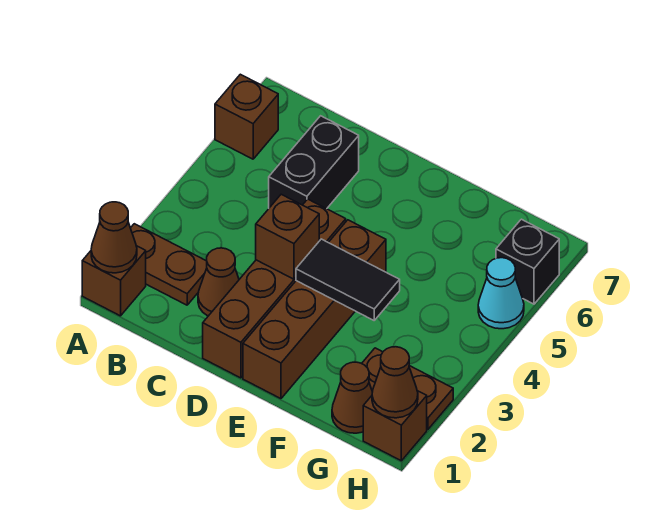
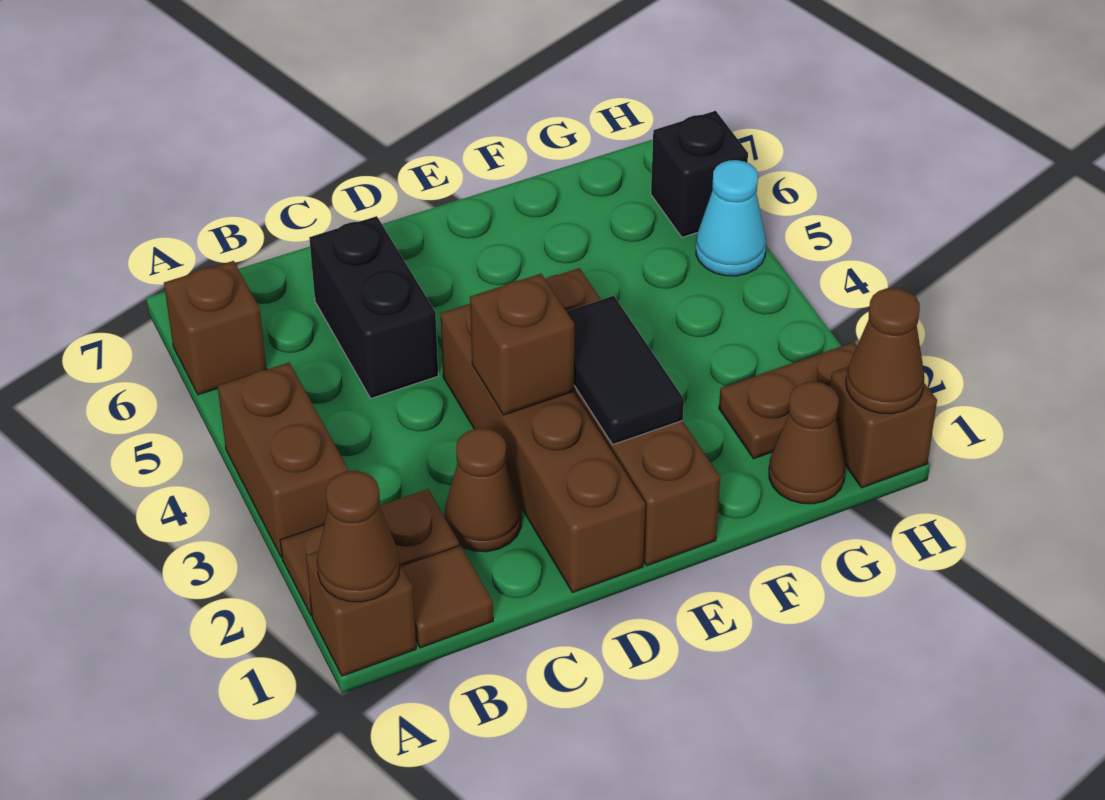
none -> brown 1x2 brick [218,362,348,557]
none -> brown 1x1 tile [402,545,493,648]
black 1x2 tile [296,239,400,320] -> black 1x2 tile turned to [566,296,684,445]

